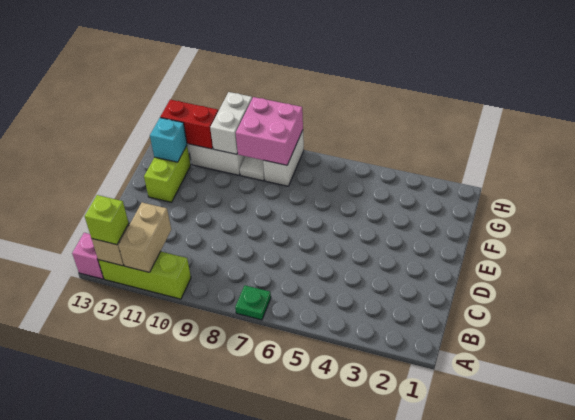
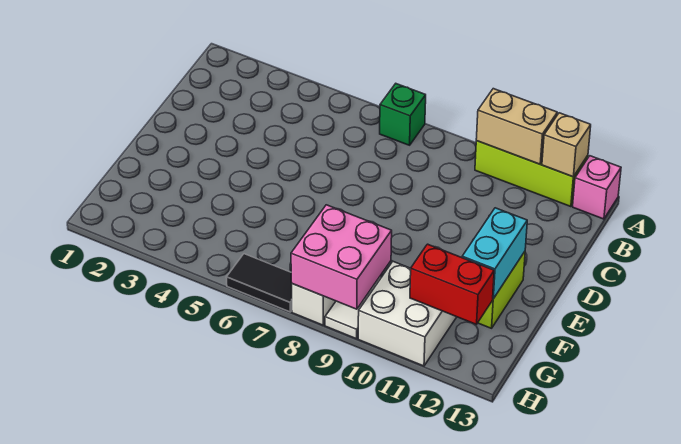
green 1x1 plate [235,285,271,320] -> green 1x1 brick [380,84,426,145]
tan 1x2 brick [119,202,171,272] -> tan 1x2 brick turned to [476,89,557,164]
lime 1x1 brick [85,195,129,245] -> none
cyan 1x1 brick [150,118,187,162] -> cyan 1x2 brick [462,208,527,299]
white 1x2 brick [210,92,252,154] -> none
none -> black 1x2 tile [226,254,292,312]

